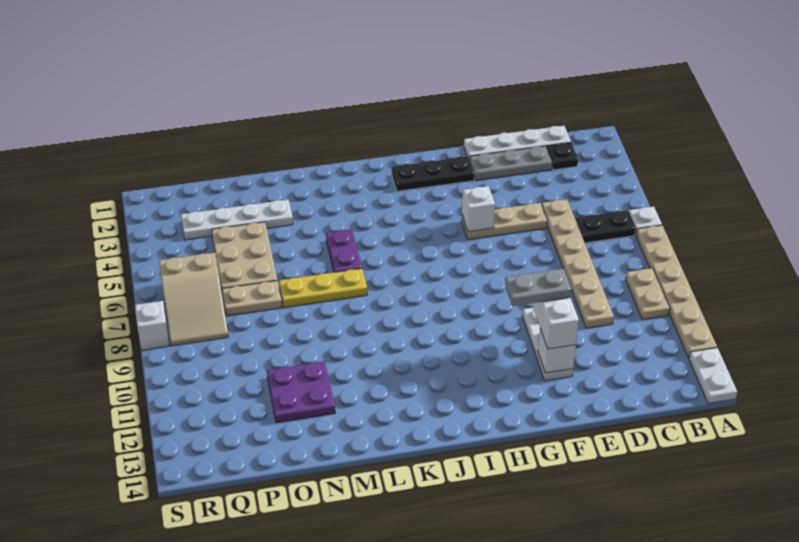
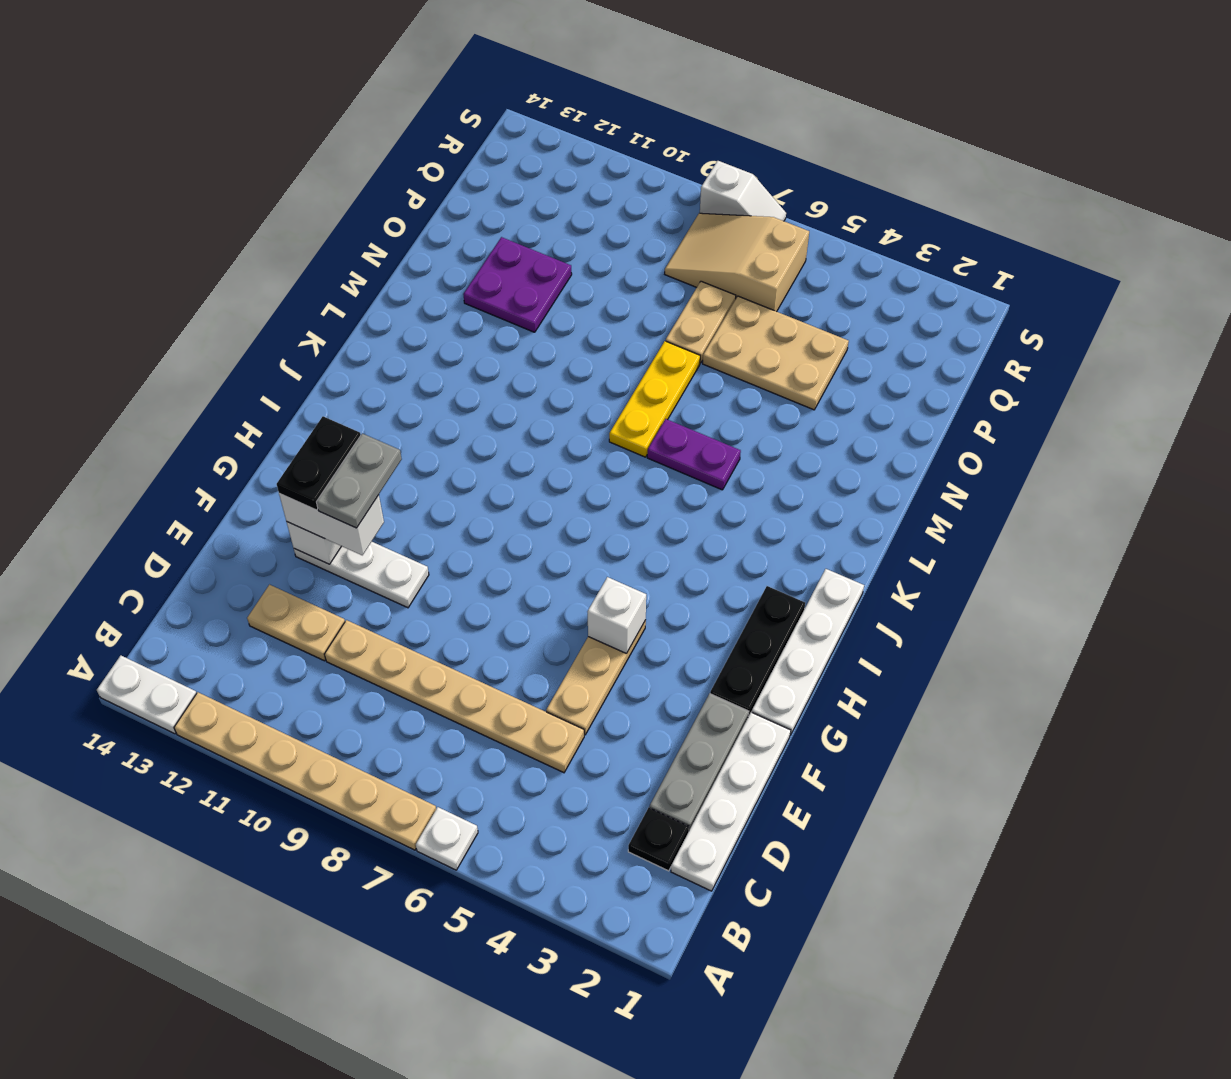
black 1x2 plate [576,210,635,243] -> black 1x2 plate moved to [277,416,361,510]
tan 1x2 plate [626,268,670,320] -> tan 1x2 plate moved to [247,585,345,661]
white 1x4 plate [181,200,293,240] -> white 1x4 plate moved to [752,569,864,735]

